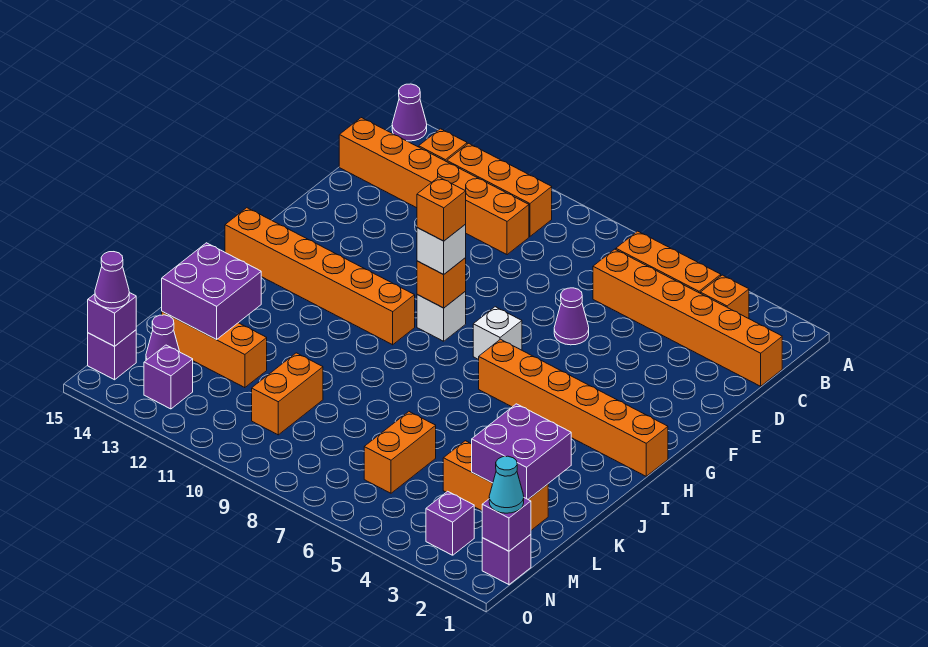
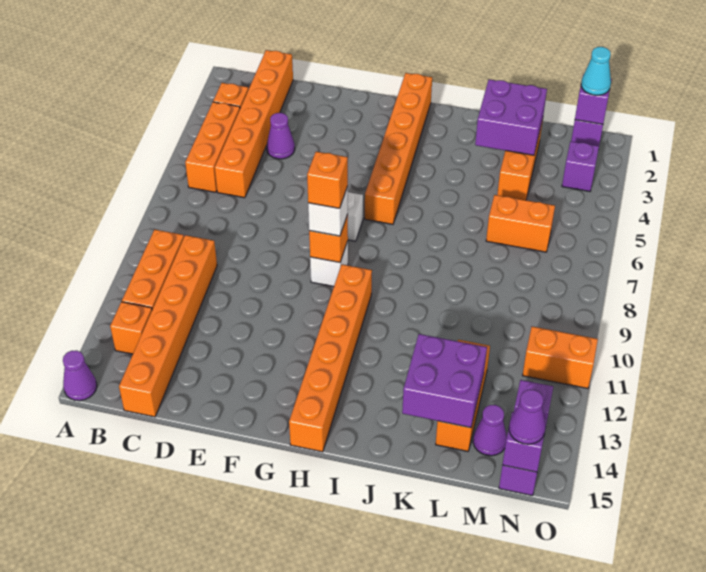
purple 1x1 cone [554,288,589,345] -> purple 1x1 cone moved to [267,113,295,159]
orange 1x2 brick [252,353,323,435] -> orange 1x2 brick moved to [523,326,598,388]

